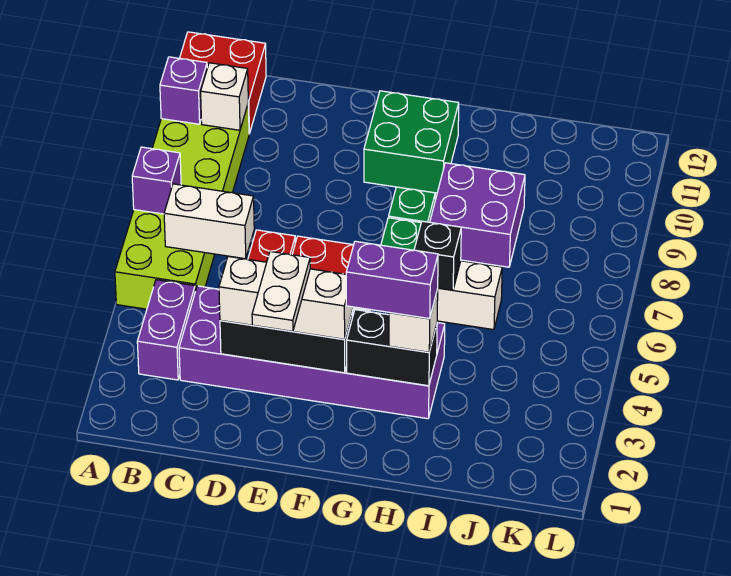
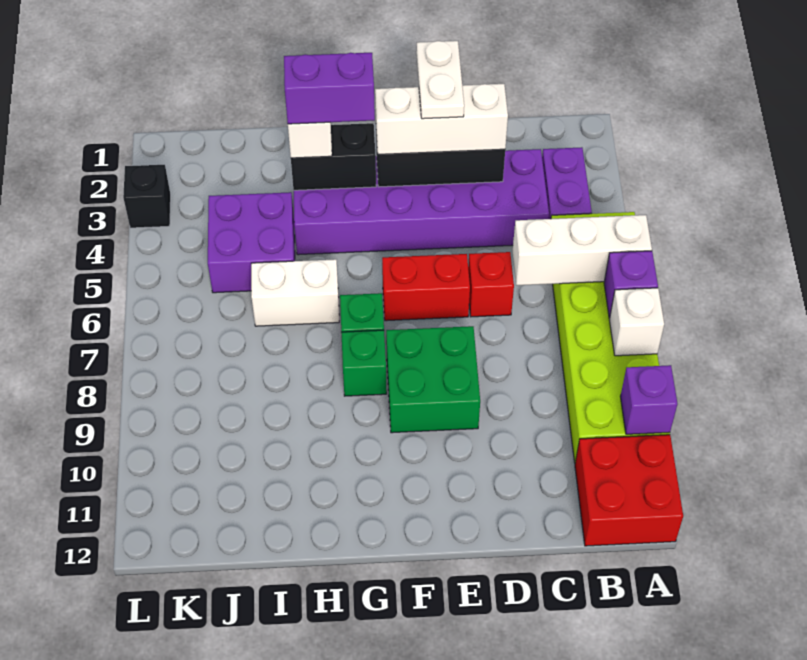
white 1x2 brick [164,184,254,259] -> white 1x3 brick [513,215,652,285]
white 1x1 brick [201,63,248,130] -> white 1x1 brick moved to [609,288,664,356]
green 2x2 brick [364,91,459,193] -> green 2x2 brick moved to [386,326,480,433]
black 1x1 brick [414,221,461,290] -> black 1x1 brick moved to [123,165,171,228]
purple 2x2 brick [430,163,525,267] -> purple 2x2 brick moved to [208,192,295,293]

